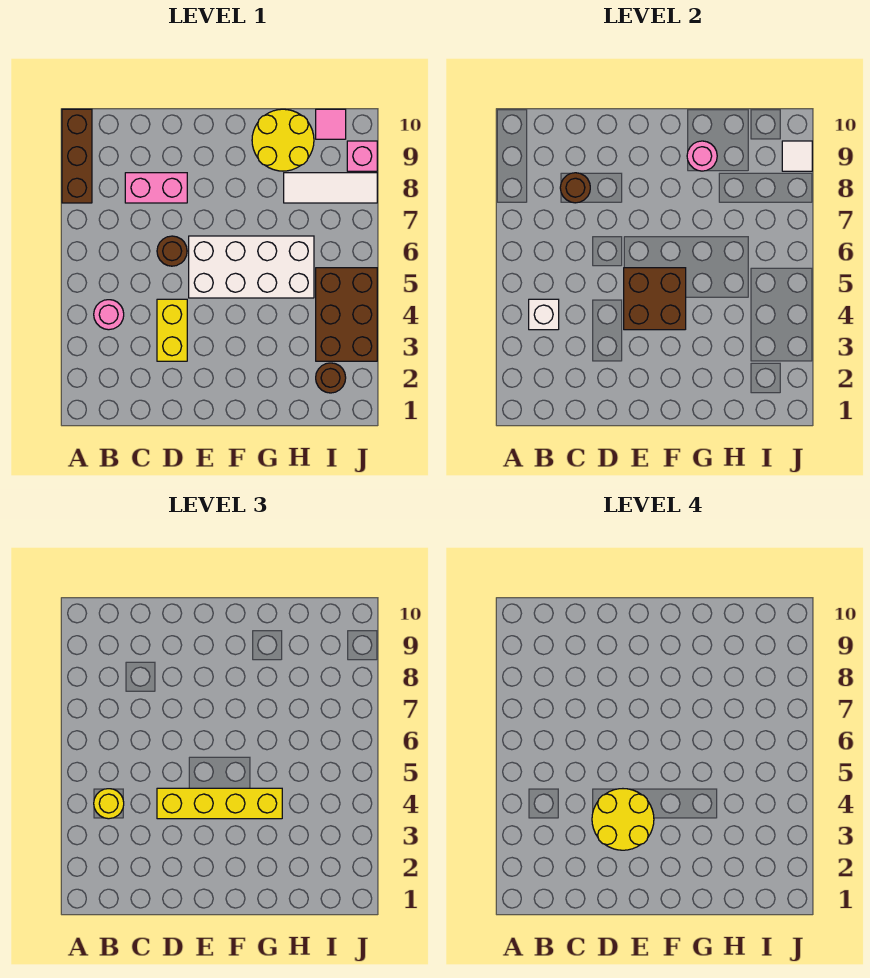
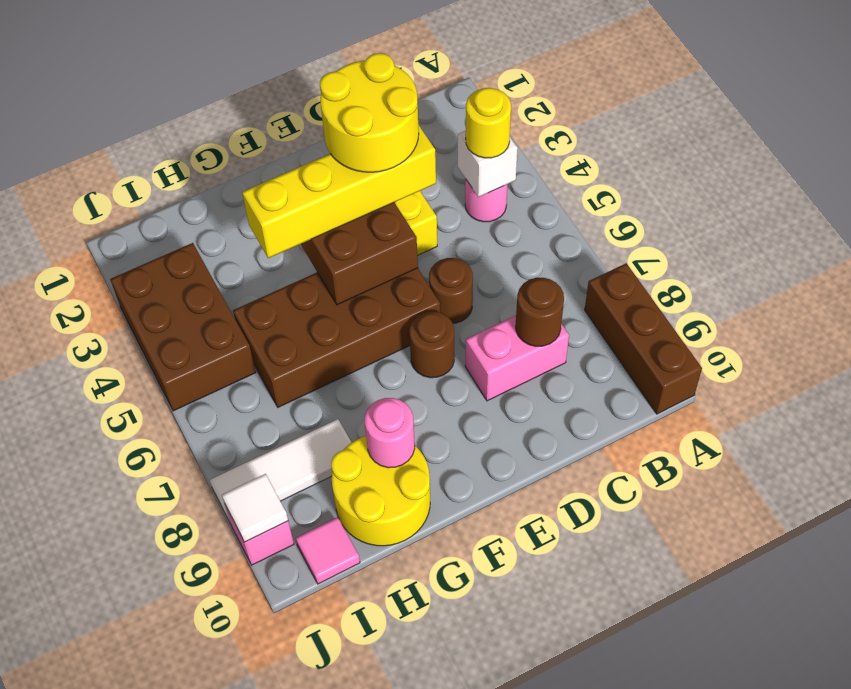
white 2x4 brick [189,236,314,298] -> brown 2x4 brick [233,268,440,407]
brown 1x1 round brick [316,363,346,393] -> brown 1x1 round brick moved to [409,312,454,378]

